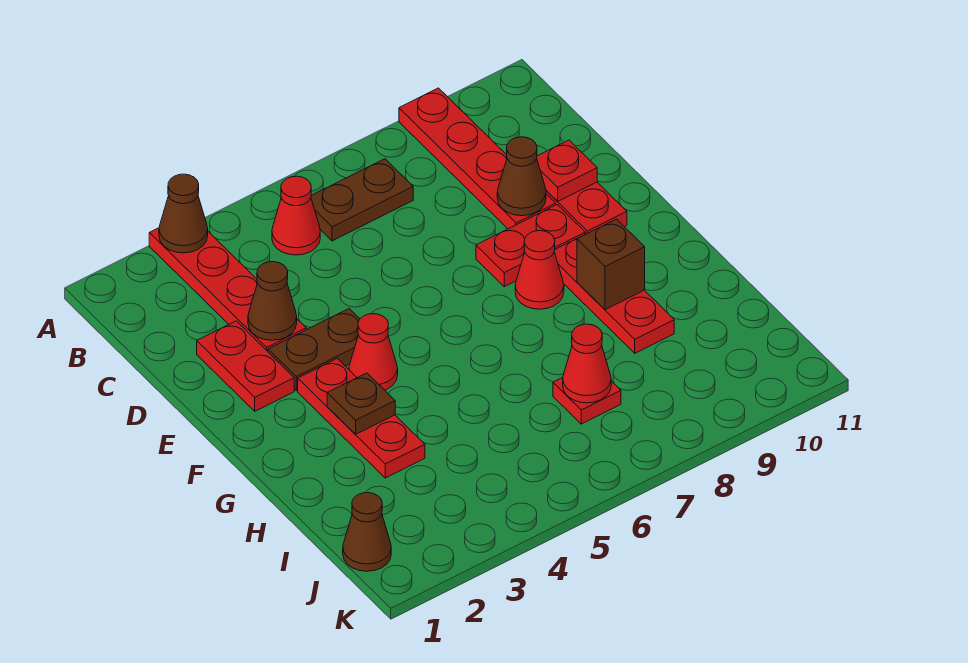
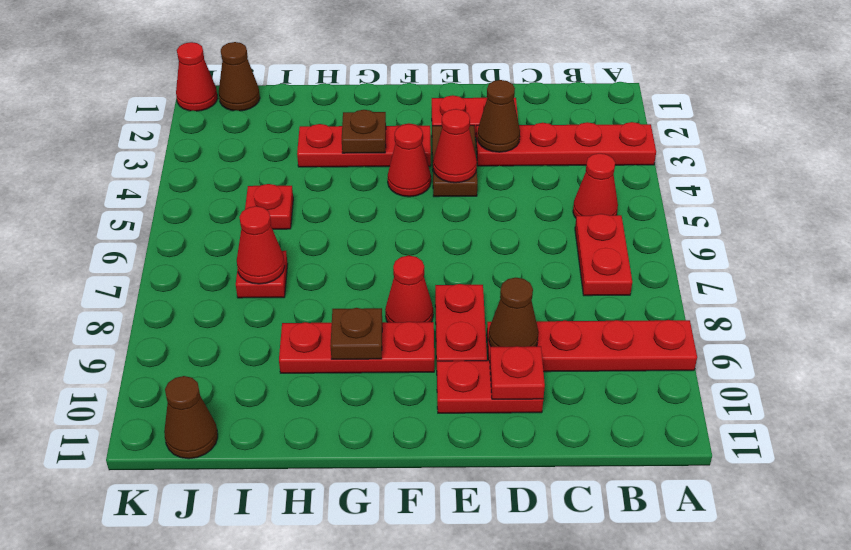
brown 1x1 cone [159,174,208,253] -> brown 1x1 cone moved to [164,376,218,459]
brown 1x2 plate [311,159,413,241] -> red 1x2 plate [575,214,632,296]
none -> red 1x1 cone [433,109,477,183]
brown 1x1 brick [577,219,645,310] -> brown 1x1 plate [330,308,382,359]
none -> red 1x1 plate [245,184,293,229]
none -> red 1x1 cone [176,42,218,111]

